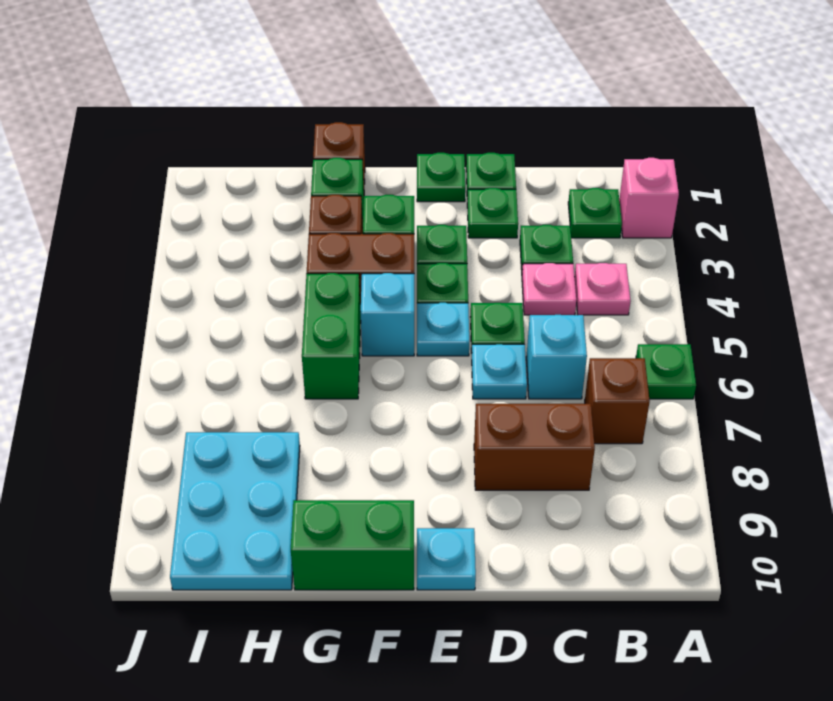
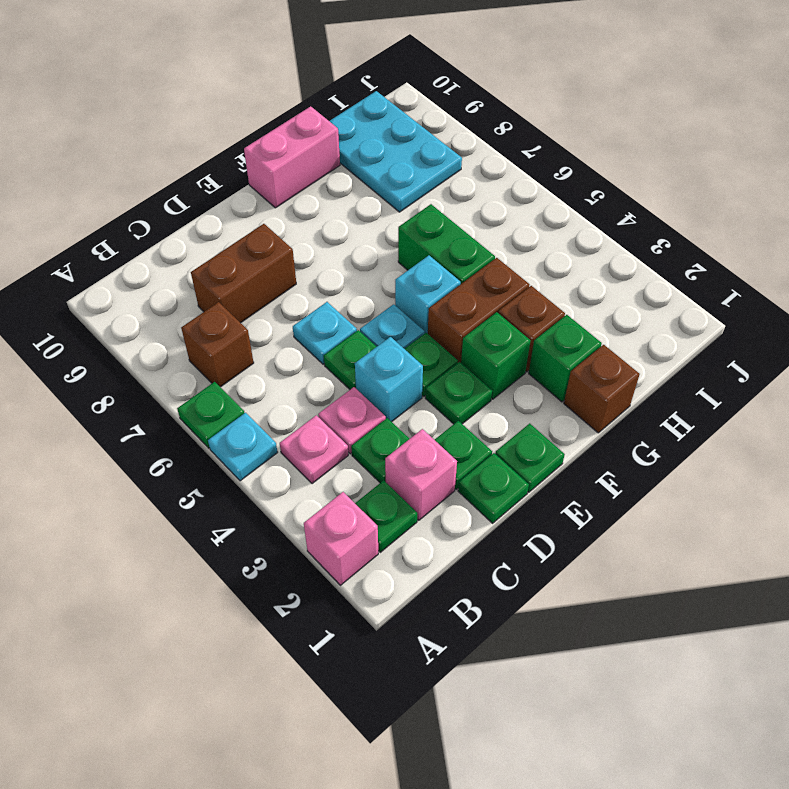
none -> pink 1x1 brick [385,429,457,520]
cyan 1x1 brick [526,315,587,399] -> cyan 1x1 brick moved to [355,337,423,422]
cyan 1x1 plate [417,528,476,590] -> cyan 1x1 plate moved to [208,413,278,481]
green 1x2 brick [291,500,414,590] -> pink 1x2 brick [244,106,340,208]

